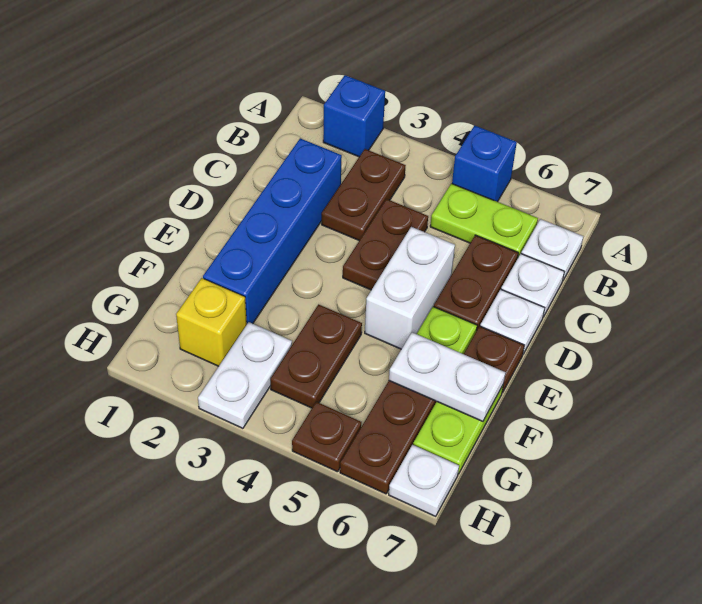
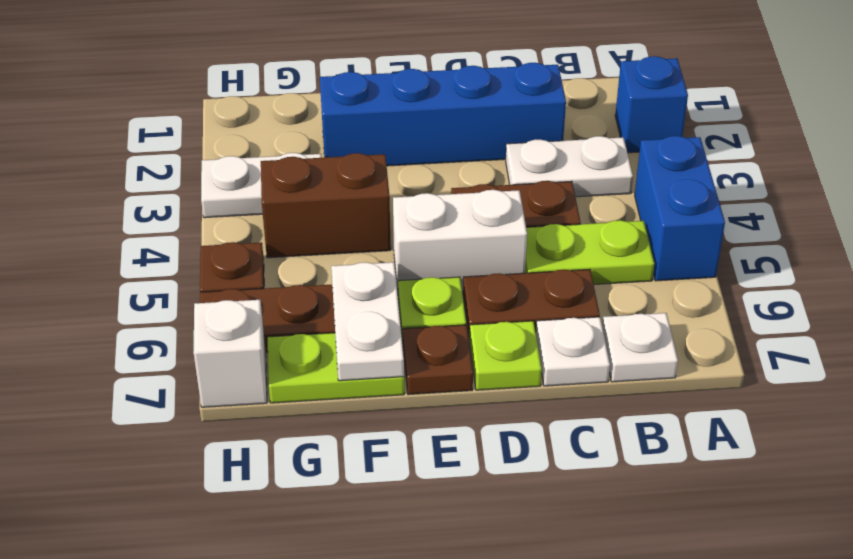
blue 1x1 brick [452,125,517,202] -> blue 1x2 brick [635,136,725,281]
brown 1x2 plate [322,149,406,241] -> white 1x2 plate [506,136,633,197]
lime 1x2 plate [430,183,538,259] -> lime 1x2 plate turned to [525,220,654,284]
white 1x1 plate [480,289,545,354] -> lime 1x1 plate [470,321,542,390]
brown 1x2 plate [270,304,362,408] -> brown 1x2 brick [261,153,391,258]
yellow 1x1 brick [176,278,247,366] -> none
white 1x1 plate [389,445,459,516] -> white 1x1 brick [193,300,267,407]

